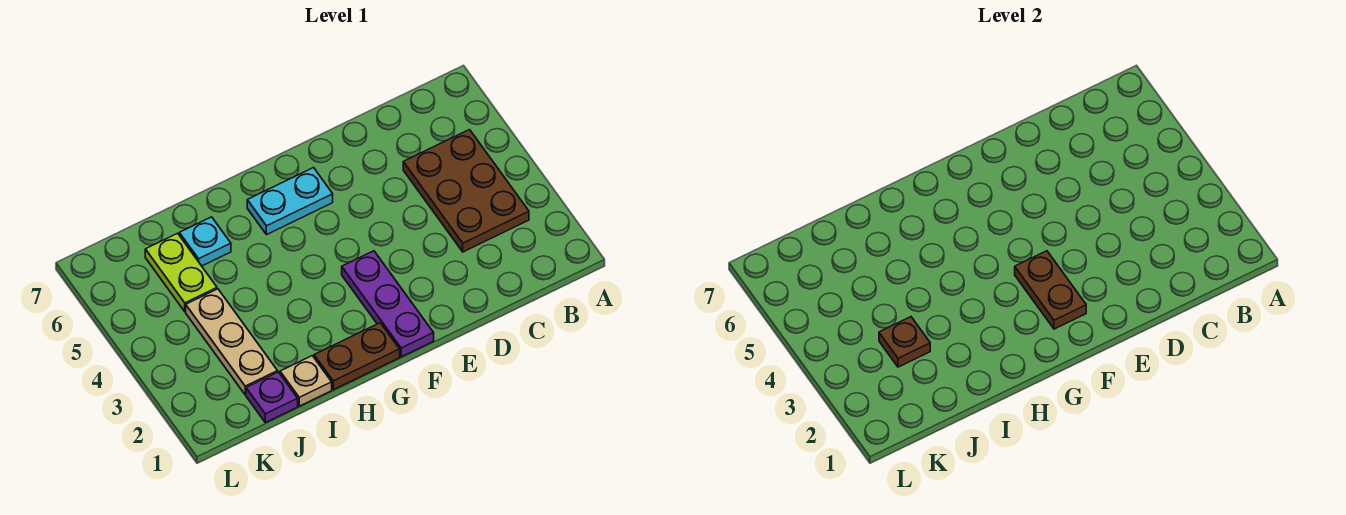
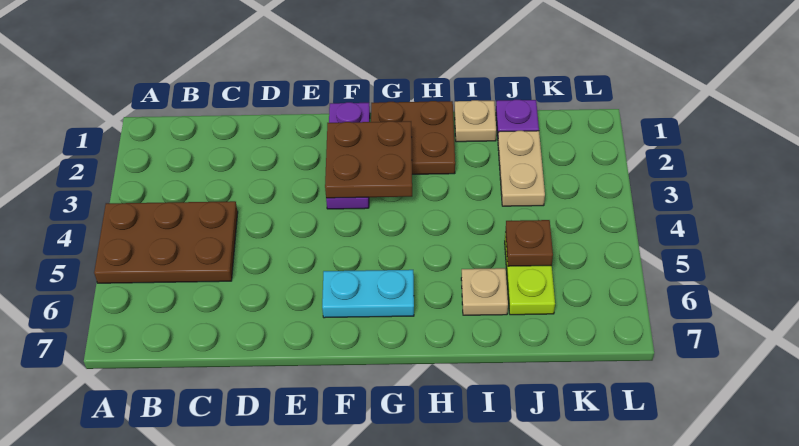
brown 2x3 plate [403,130,529,252] -> brown 2x3 plate turned to [94,201,238,283]
brown 1x2 plate [1015,251,1086,329] -> brown 2x2 plate [325,121,412,198]
brown 1x2 plate [314,323,400,390] -> brown 2x2 plate [371,101,455,174]
cyan 1x1 plate [179,217,231,266] -> tan 1x1 plate [461,268,508,315]
tan 1x3 plate [186,289,278,395] -> tan 1x2 plate [498,131,545,206]
brown 1x1 plate [879,317,930,367] -> brown 1x1 plate moved to [505,220,553,266]

